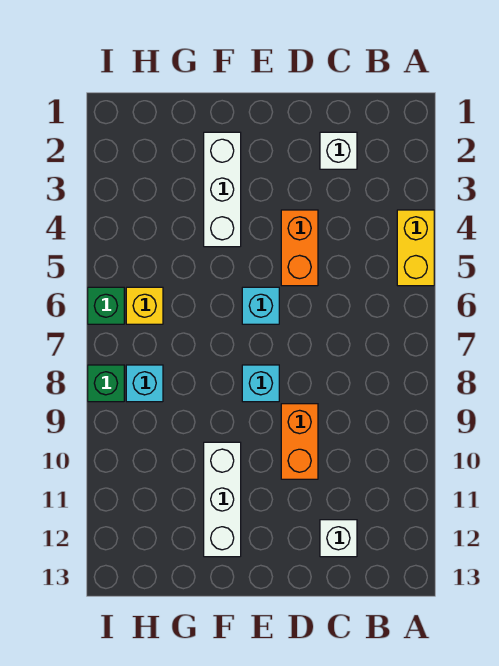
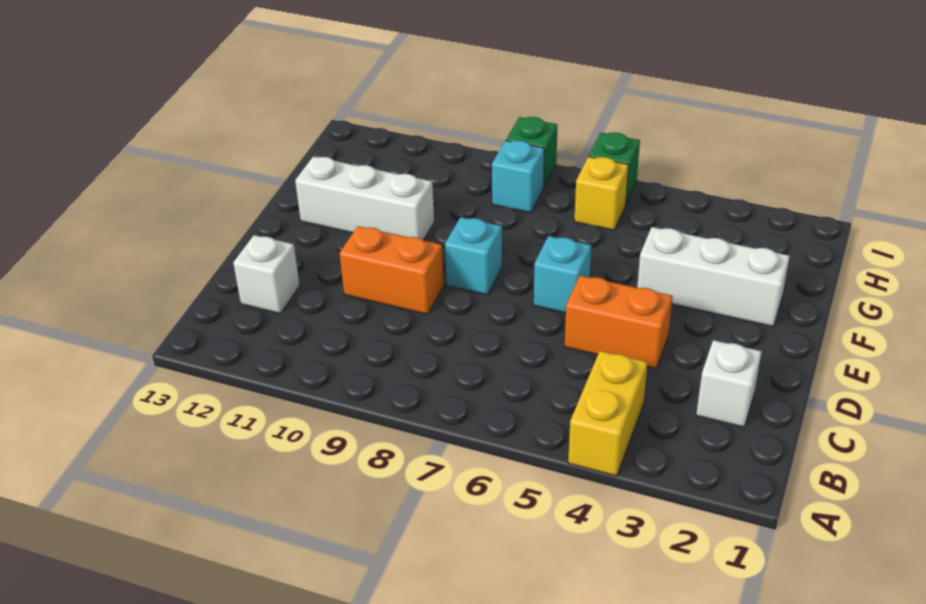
yellow 1x2 brick [397,210,434,286] -> yellow 1x2 brick turned to [568,351,647,476]

